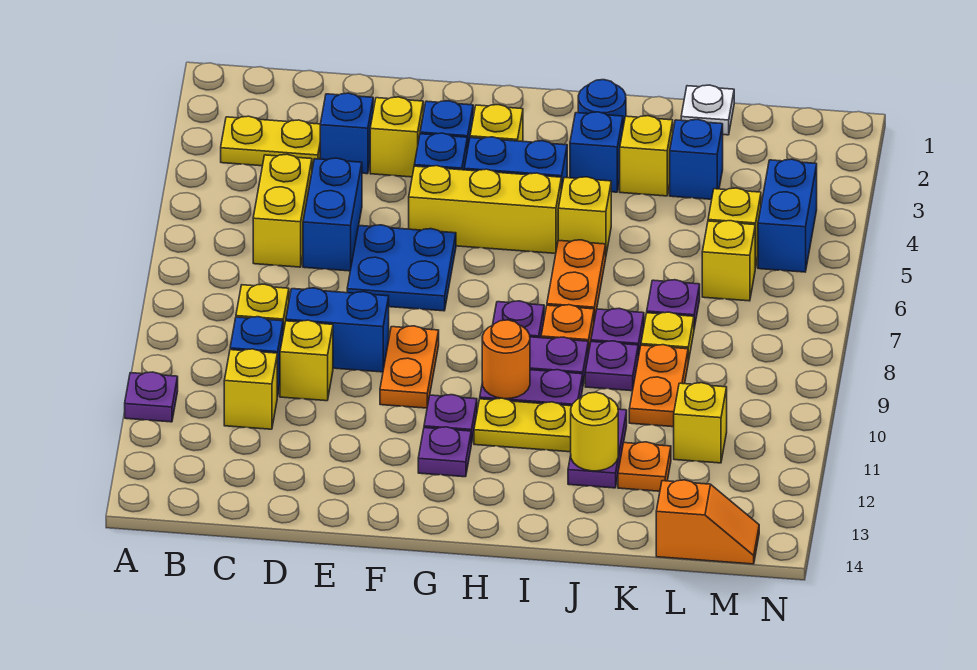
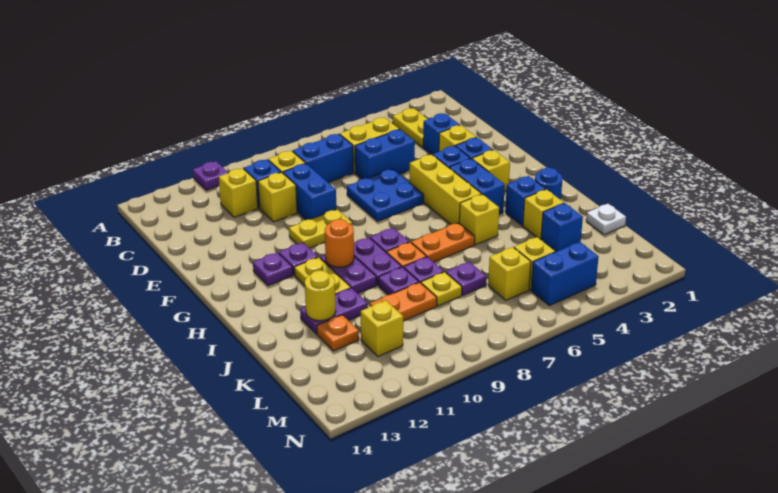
none -> blue 1x2 brick [293,134,353,182]
orange 1x2 plate [380,326,439,408] -> yellow 1x2 plate [289,209,352,248]
orange 1x2 slope [656,480,759,564] -> none

